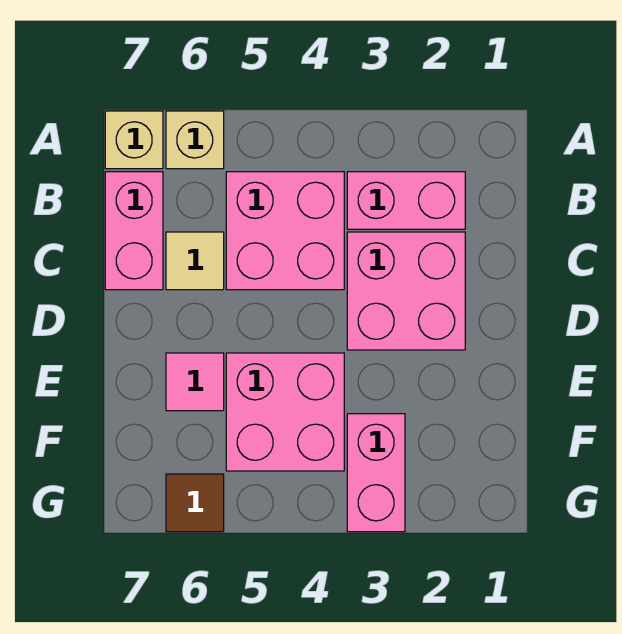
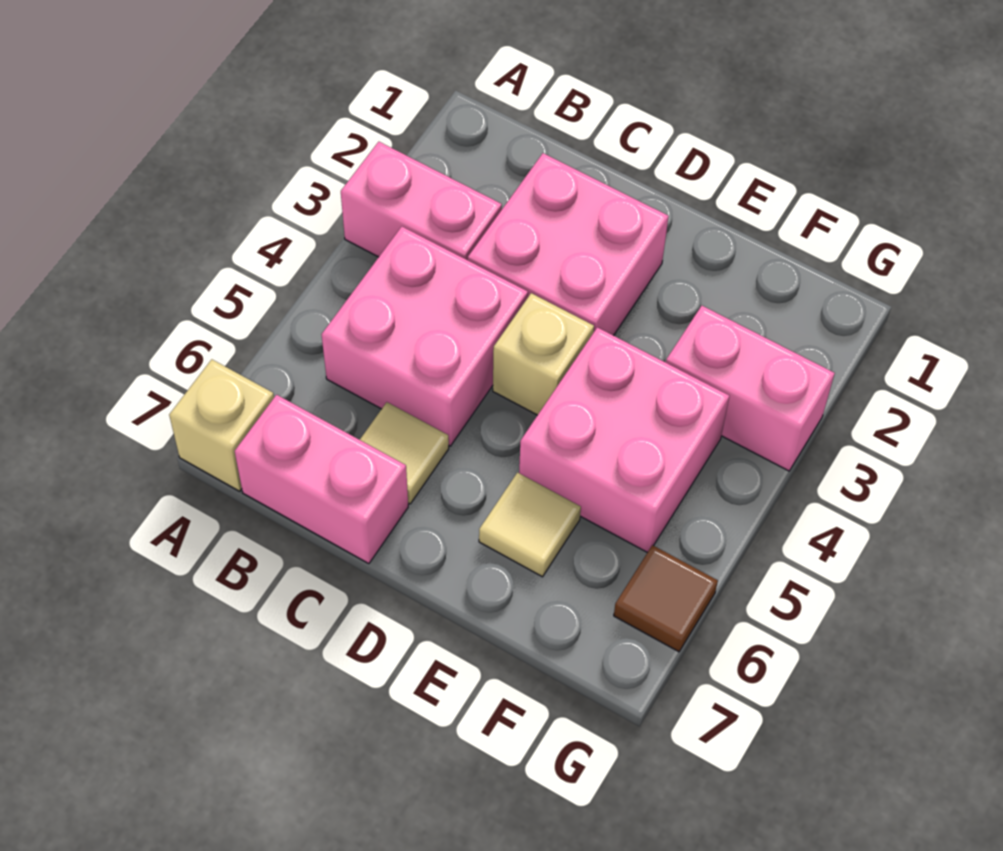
tan 1x1 brick [166,111,224,169] -> tan 1x1 brick moved to [493,293,594,415]
pink 1x2 brick [347,172,465,229] -> pink 1x2 brick turned to [341,142,502,260]
pink 1x1 tile [166,353,224,411] -> tan 1x1 tile [479,473,581,577]

